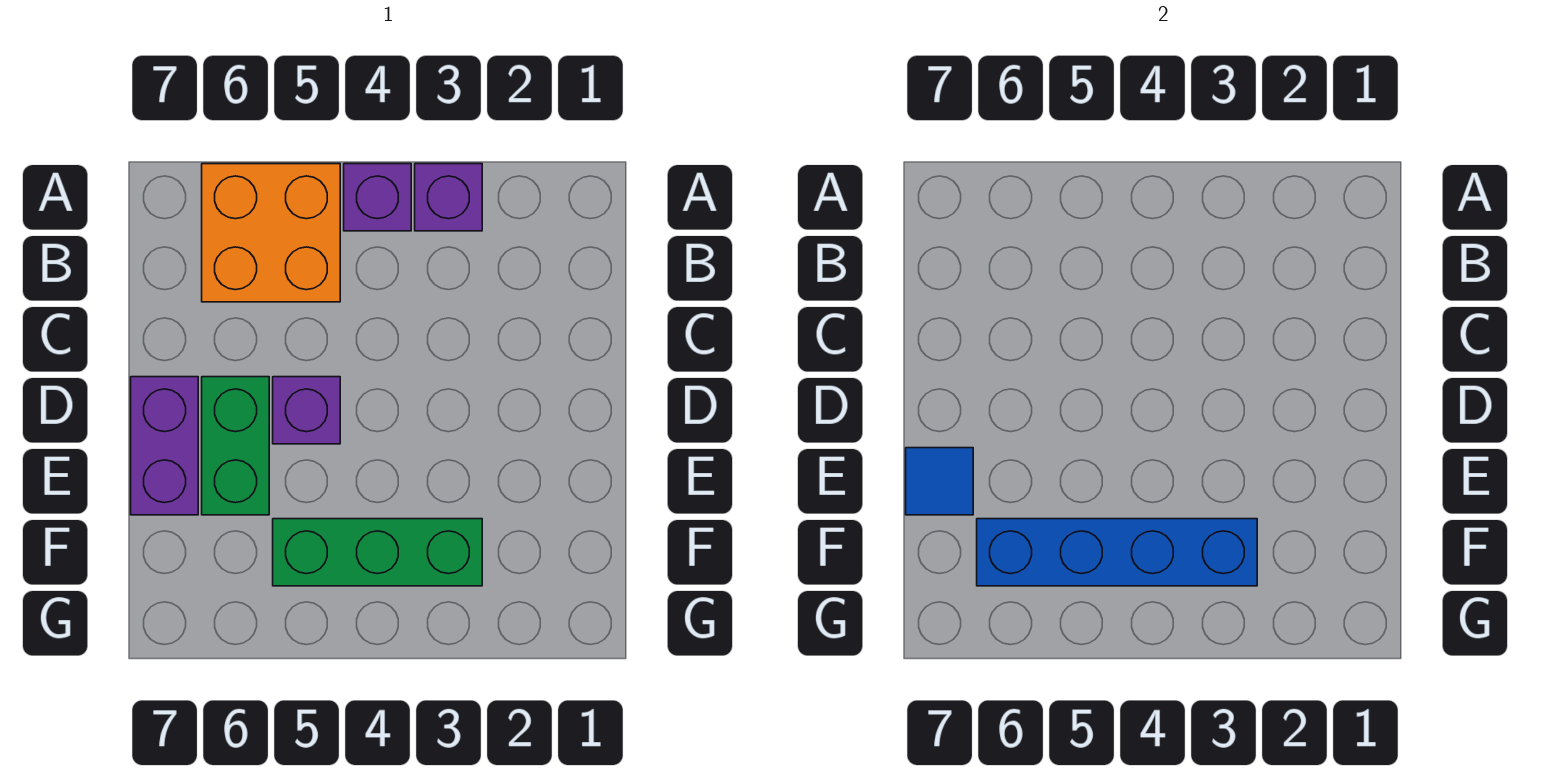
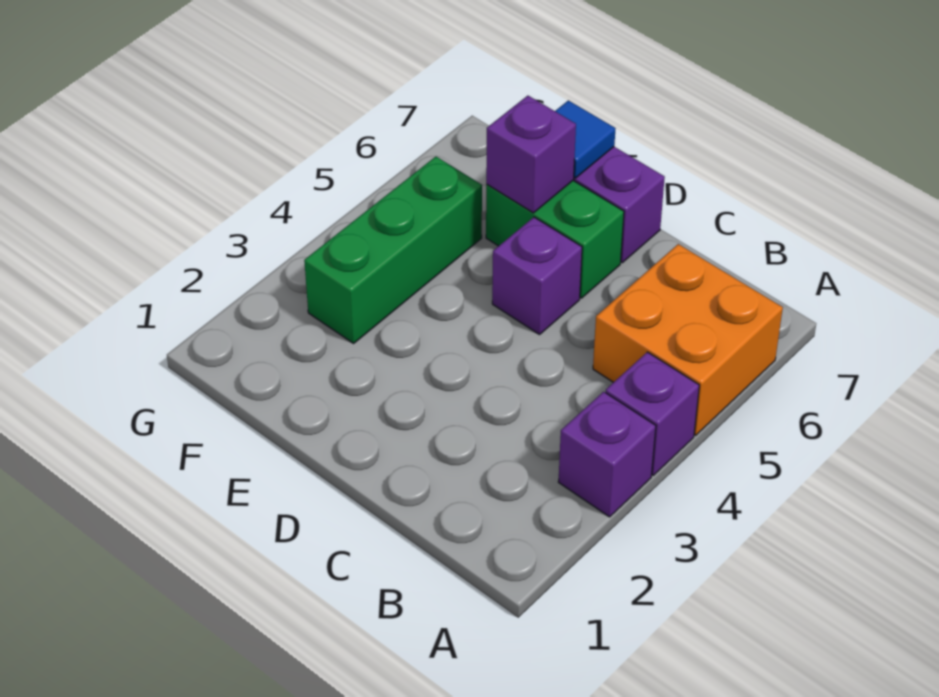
none -> purple 1x1 brick [486,96,576,213]
blue 1x4 brick [977,519,1257,586] -> none

